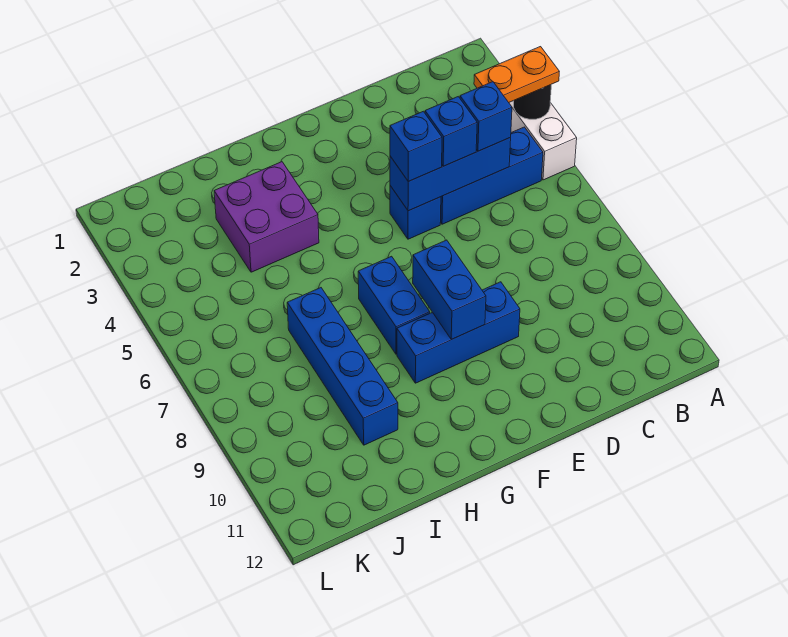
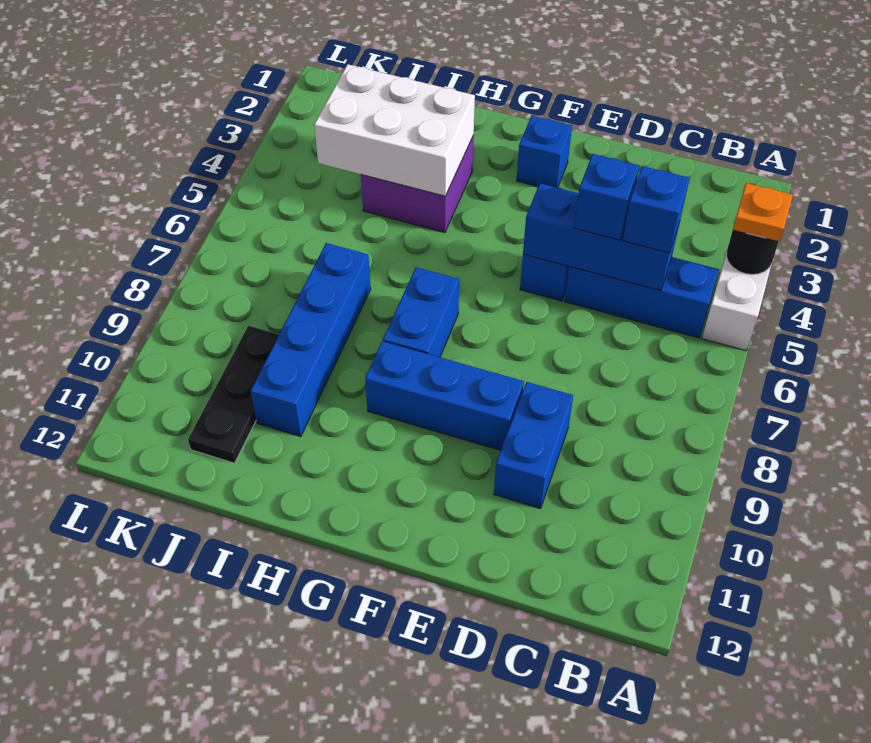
orange 1x2 plate [474,47,559,102] -> orange 1x1 plate [733,183,793,242]
blue 1x1 brick [390,111,442,182] -> blue 1x1 brick moved to [517,116,572,188]
blue 1x2 brick [413,240,486,340] -> blue 1x2 brick moved to [494,382,573,509]
none -> white 2x3 brick [314,64,475,196]
none -> black 1x3 plate [188,326,279,463]

